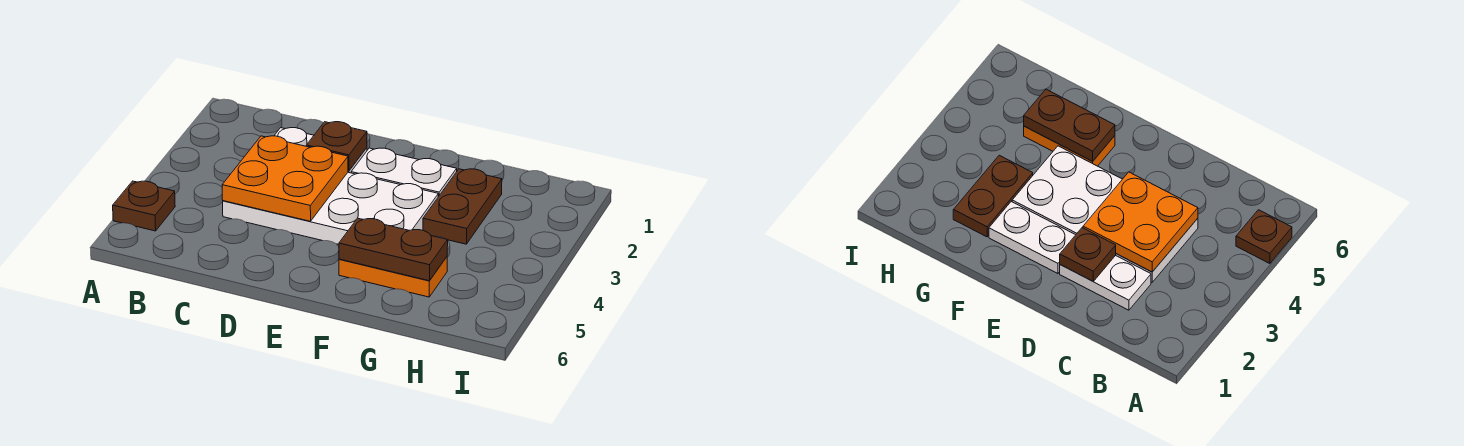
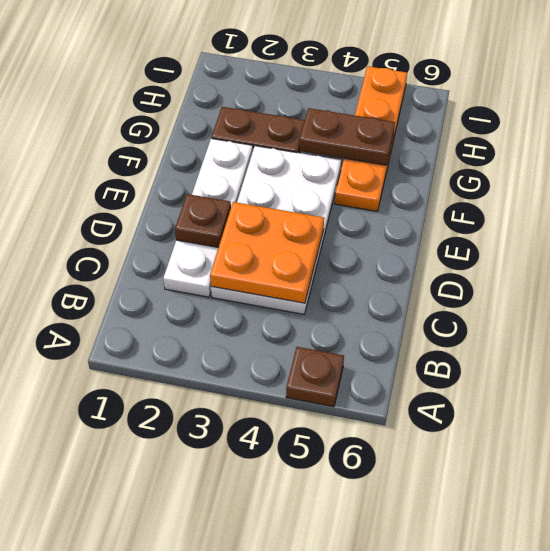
orange 1x2 plate [339,257,447,297] -> orange 1x4 plate [335,66,407,211]
brown 1x2 plate [339,218,448,281] -> brown 1x2 plate turned to [299,108,395,165]

